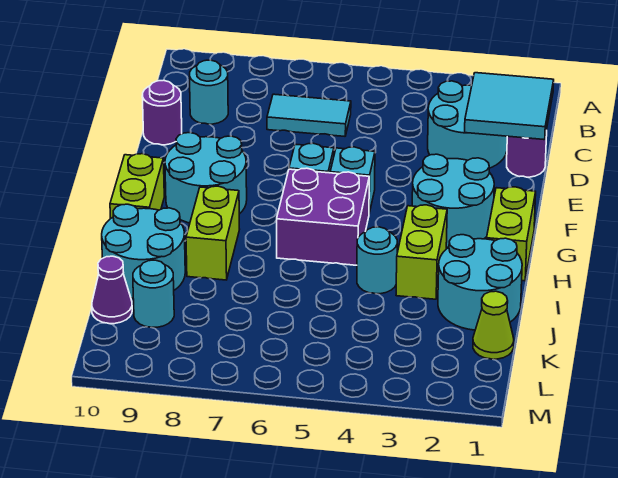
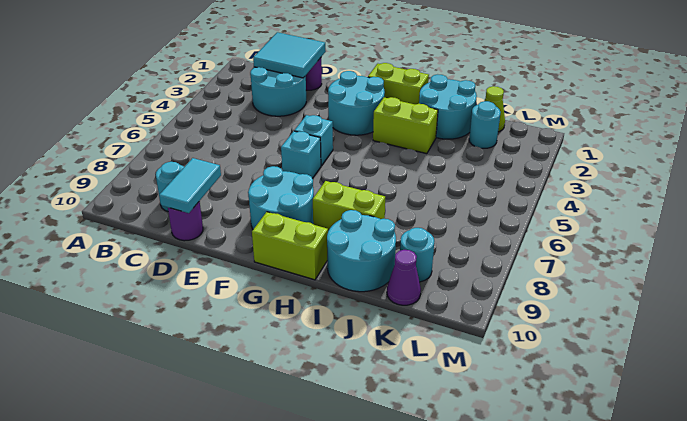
cyan 1x2 tile [267,94,351,136] -> cyan 1x2 tile moved to [159,158,221,213]
purple 2x2 brick [277,168,369,265] -> none
cyan 1x1 round brick [357,227,397,294] -> cyan 1x1 round brick moved to [469,101,501,148]

